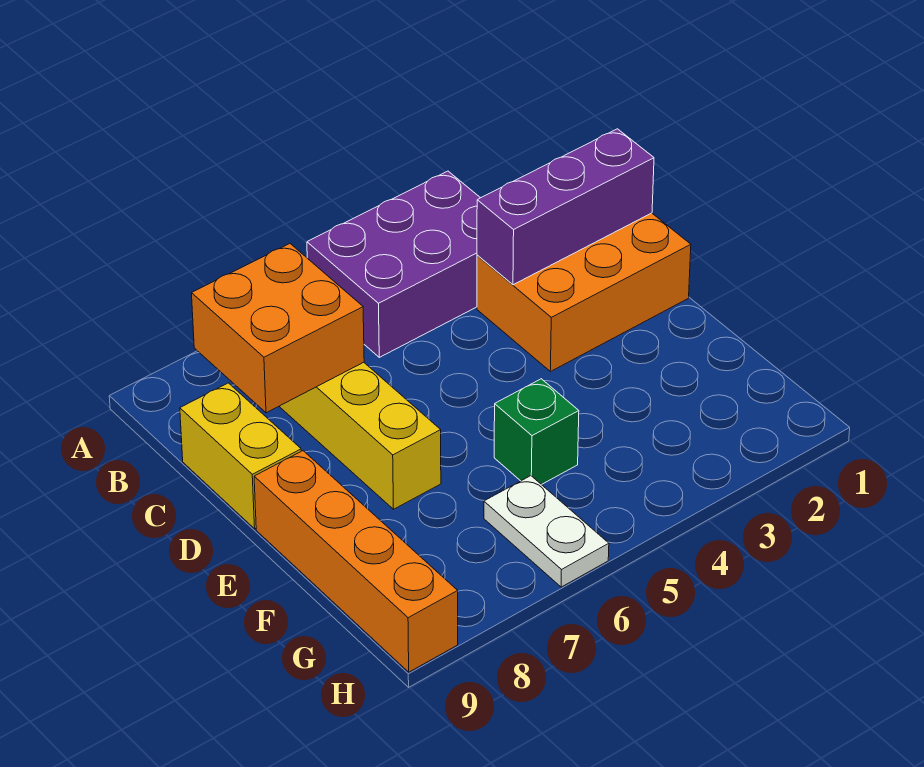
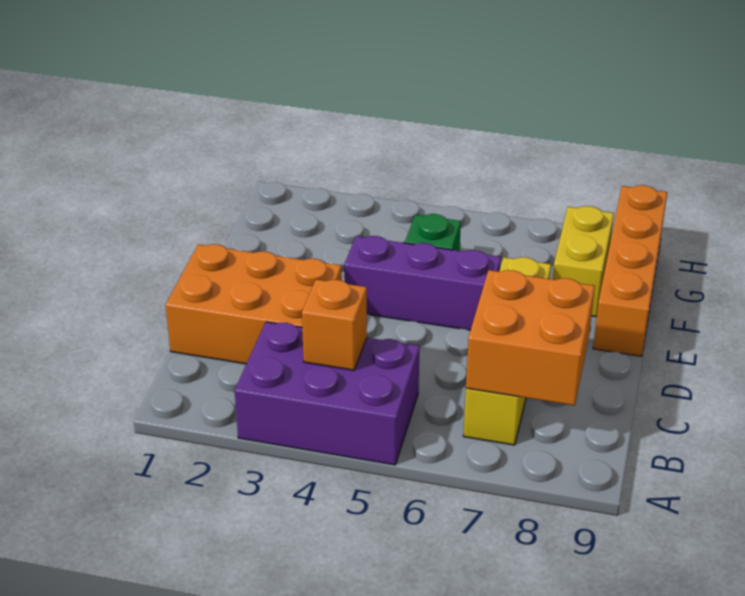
none -> orange 1x1 brick [302,279,367,370]
purple 1x3 brick [477,129,654,285] -> purple 1x3 brick moved to [344,236,501,330]
yellow 1x2 brick [180,383,301,529] -> yellow 1x2 brick moved to [553,206,614,317]
white 1x2 plate [484,476,609,587] -> none

